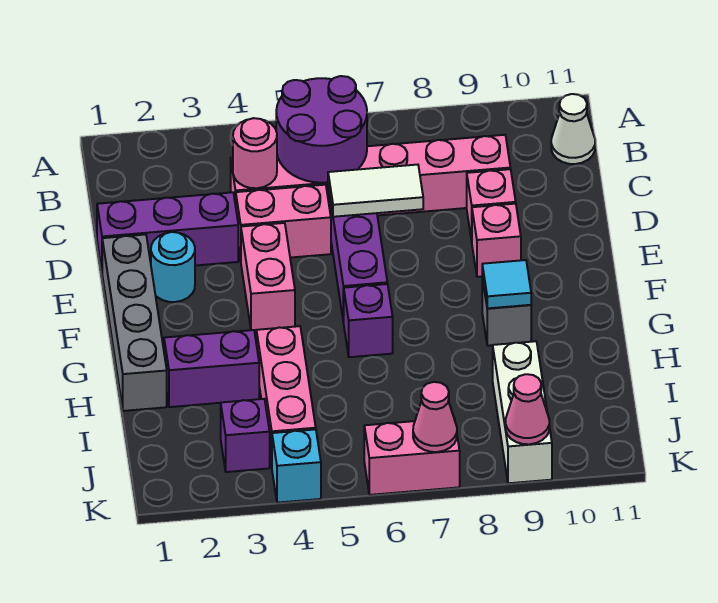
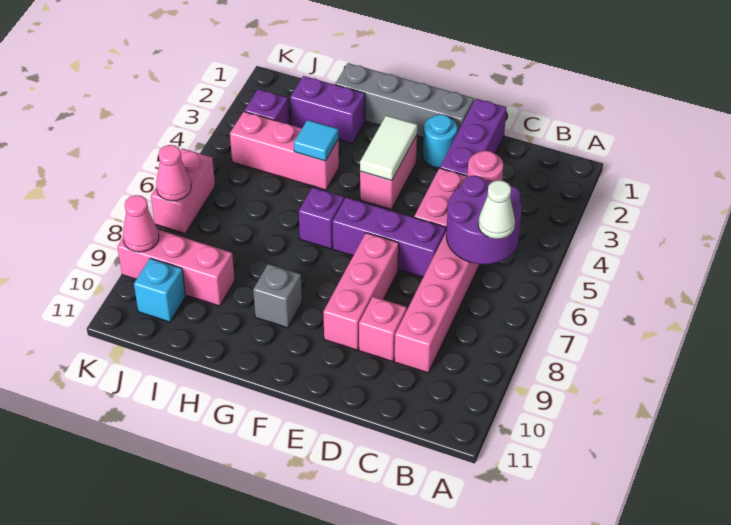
white 1x1 cone [551,94,595,164] -> white 1x1 cone moved to [478,180,515,239]
white 1x2 tile [328,165,423,217] -> white 1x2 tile moved to [360,116,417,180]
pink 1x2 brick [241,223,295,330] -> pink 1x2 brick turned to [360,135,417,209]
pink 1x1 brick [472,204,521,277] -> pink 1x3 brick [323,233,399,350]
cyan 1x1 tile [482,260,531,308] -> cyan 1x1 tile moved to [294,120,339,161]
purple 1x2 brick [164,330,259,407] -> purple 1x2 brick turned to [290,76,365,143]
white 1x3 brick [493,341,552,483] -> pink 1x3 brick [117,230,235,306]
cyan 1x1 brick [272,429,321,503] -> cyan 1x1 brick moved to [134,258,186,322]

